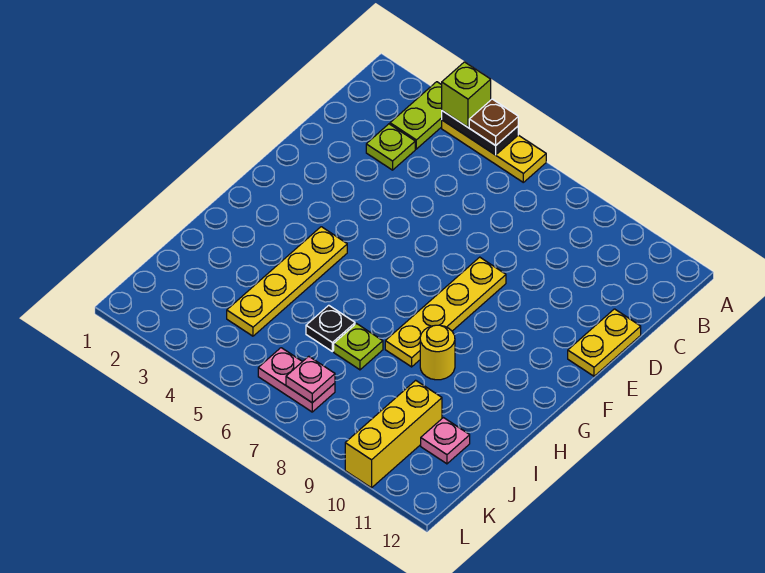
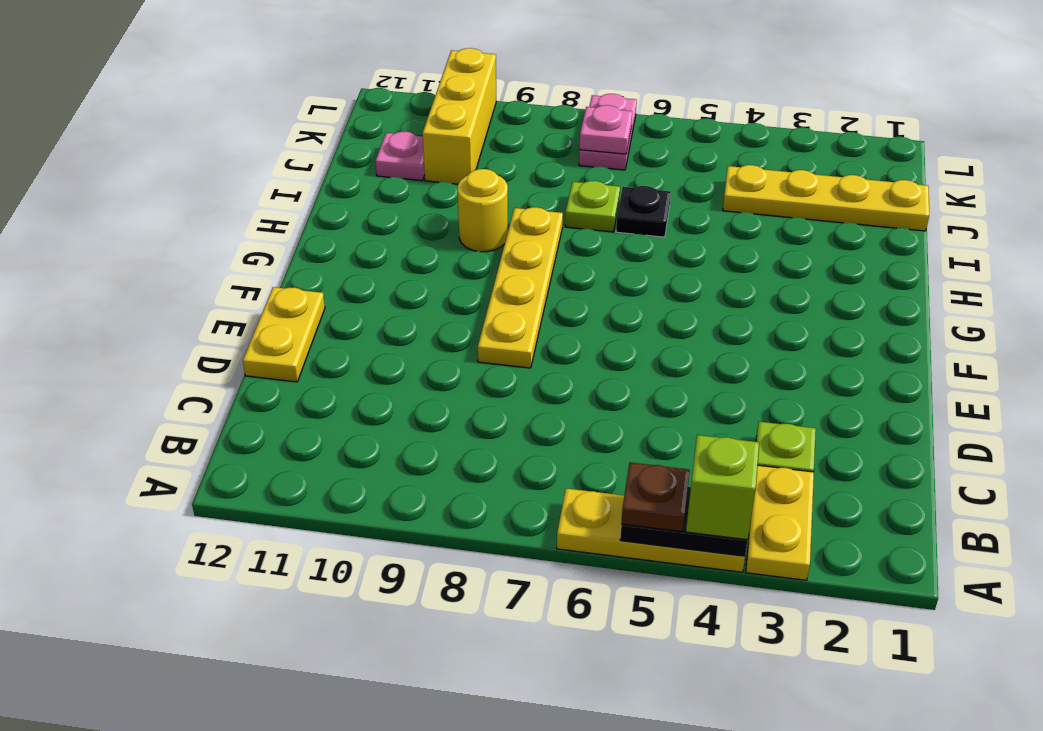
lime 1x2 plate [390,82,442,149] -> yellow 1x2 plate [746,465,814,580]
yellow 1x4 plate [227,227,347,336] -> yellow 1x4 plate turned to [723,165,929,231]
pink 1x2 plate [258,348,335,412] -> pink 1x2 plate turned to [579,94,637,170]

